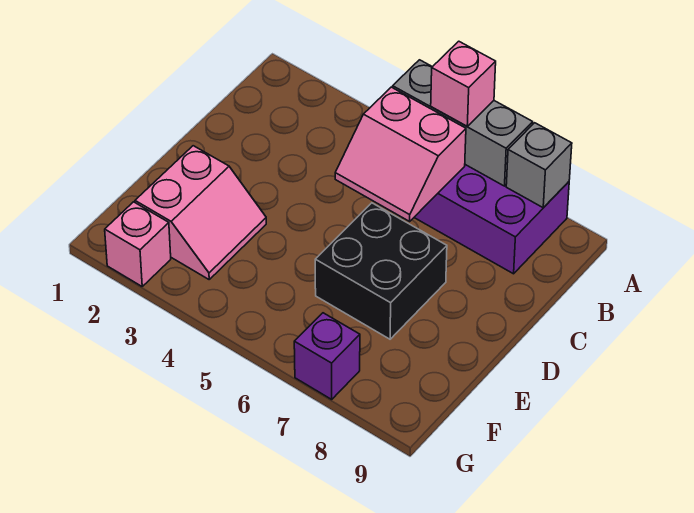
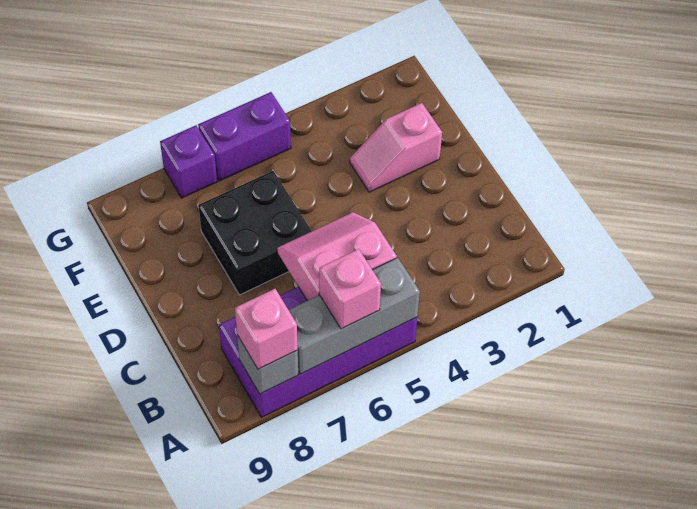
pink 2x2 slope [135,146,266,279] -> pink 1x2 slope [350,103,442,192]
pink 1x1 brick [105,202,171,286] -> pink 1x1 brick moved to [235,289,298,369]
none -> purple 1x2 brick [198,92,291,181]

